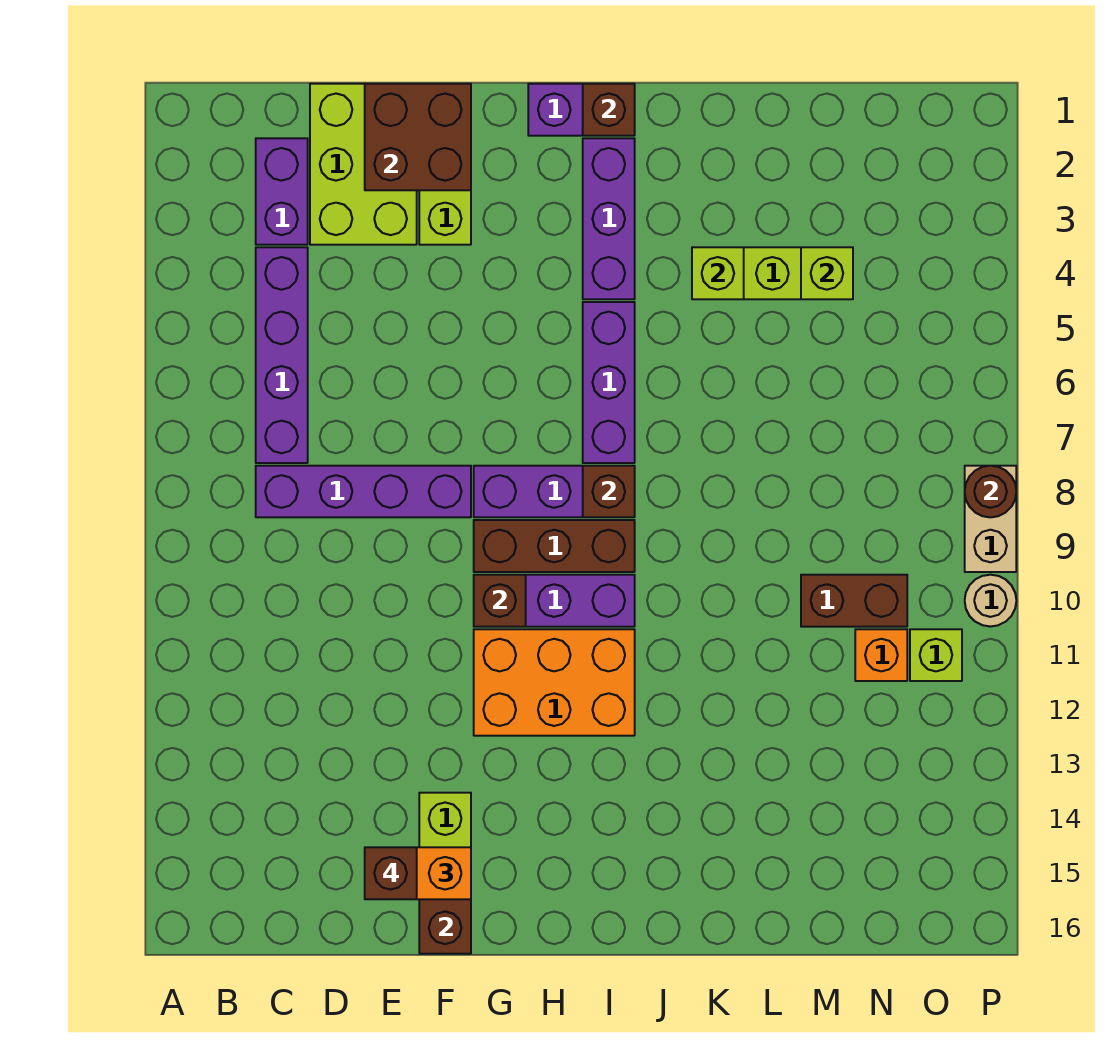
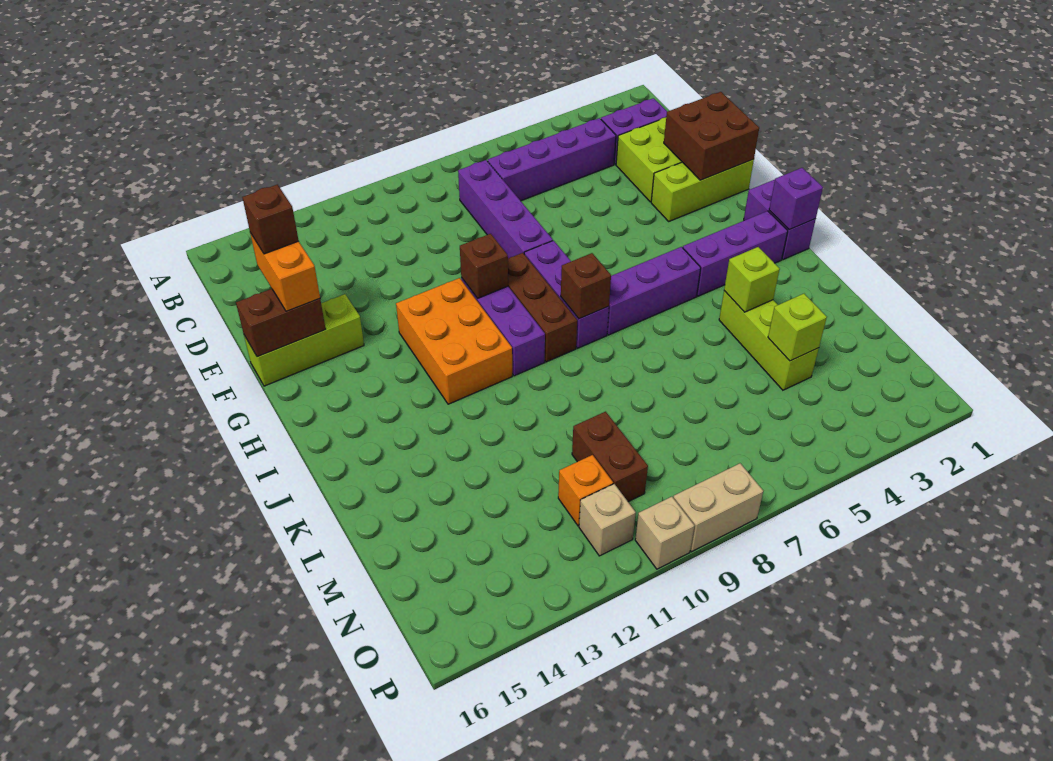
brown 1x1 brick [583,84,635,136] -> purple 1x1 brick [769,168,823,230]
lime 1x1 brick [910,629,962,681] -> tan 1x1 brick [579,484,636,556]
brown 1x1 round brick [965,466,1016,517] -> none
tan 1x1 round brick [965,575,1016,627] -> tan 1x1 brick [635,497,694,569]

